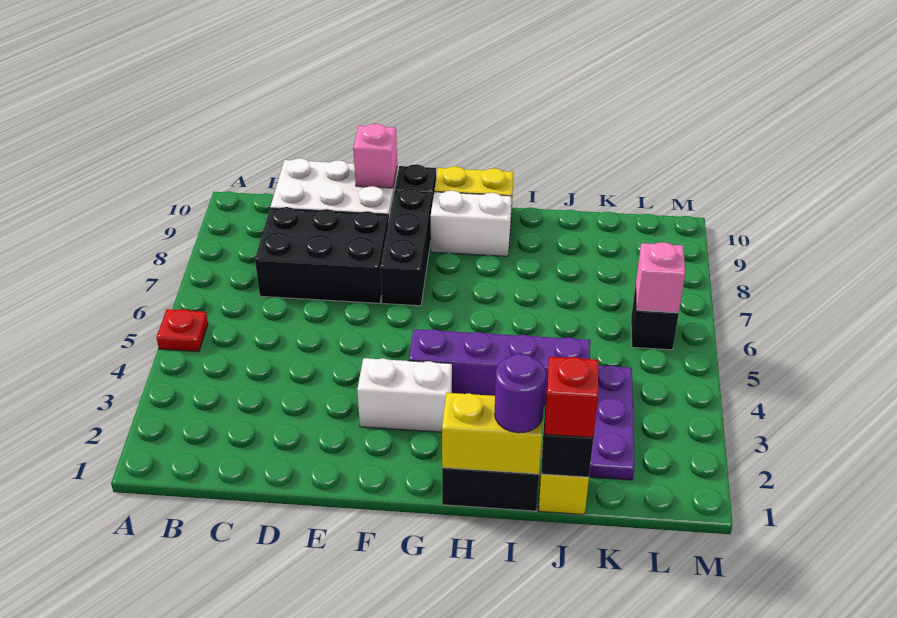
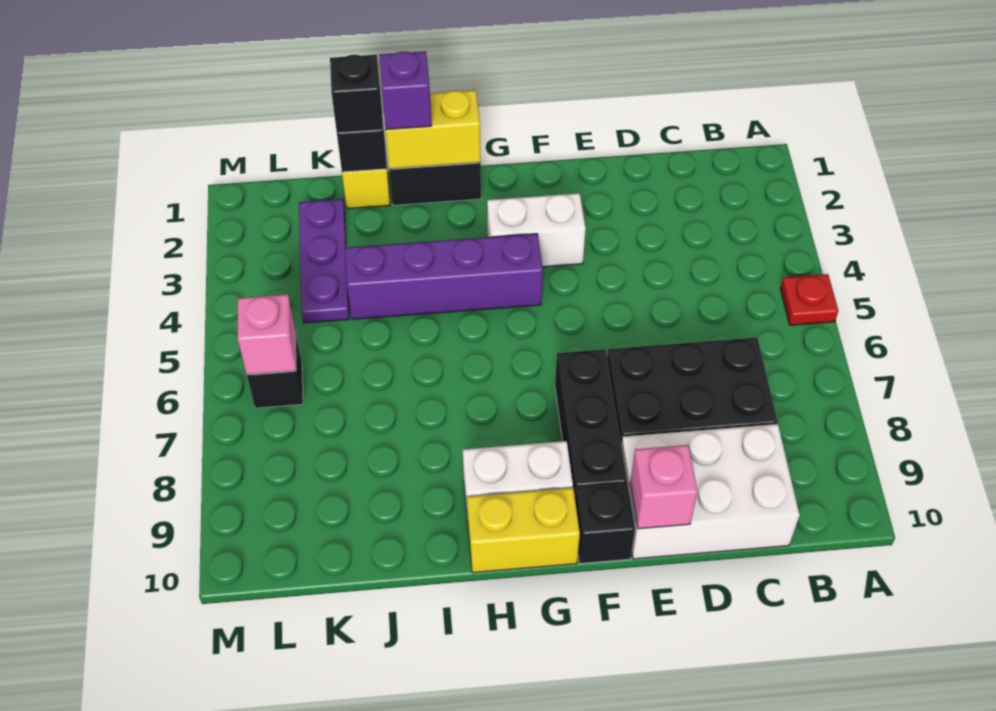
purple 1x1 round brick [495,354,546,433] -> purple 1x1 brick [379,51,432,130]
red 1x1 brick [544,357,598,438] -> black 1x1 brick [330,55,383,133]

